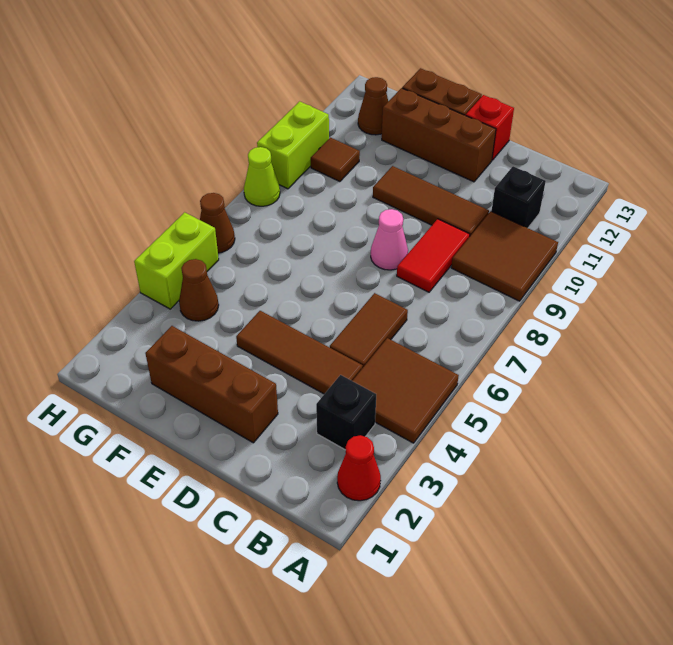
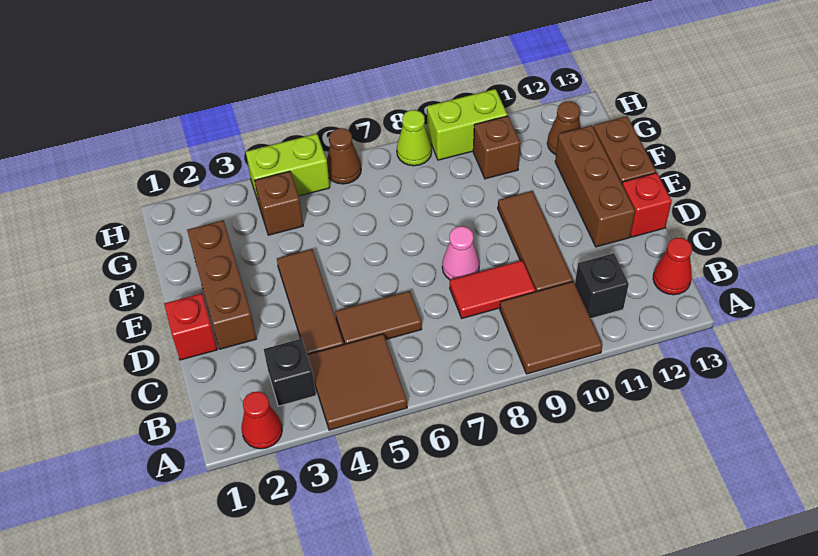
none -> red 1x1 cone [653,238,692,295]
none -> red 1x1 brick [164,293,217,360]
brown 1x1 cone [179,259,219,321] -> brown 1x1 brick [255,171,303,235]
brown 1x1 tile [311,138,360,182] -> brown 1x1 brick [473,116,520,179]

